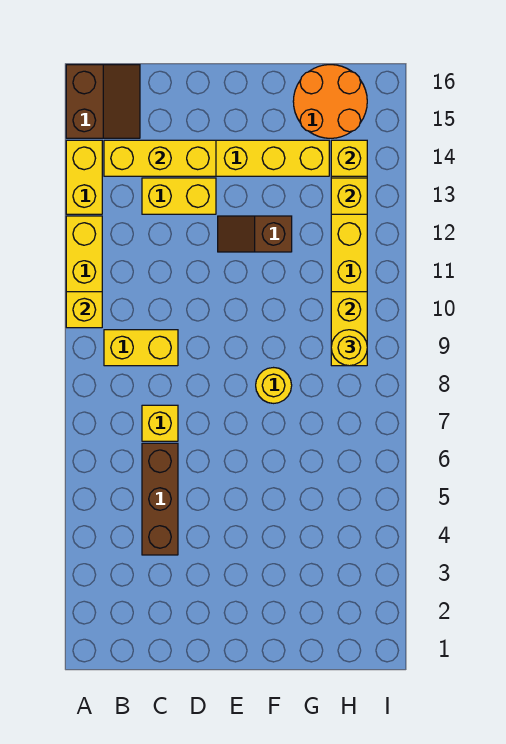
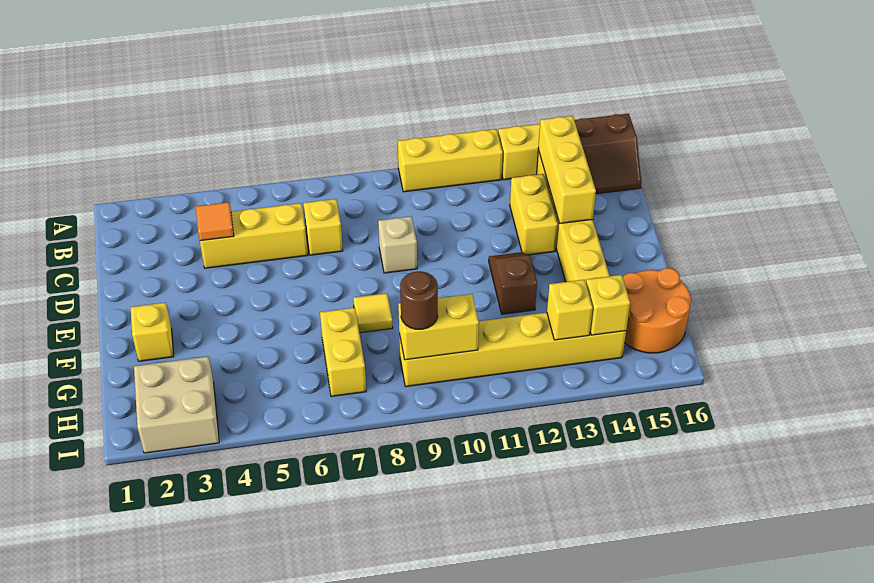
yellow 1x1 brick [66,292,102,328] -> yellow 1x1 brick moved to [131,303,174,361]
yellow 1x2 brick [104,330,178,366] -> yellow 1x2 brick moved to [320,308,366,396]
brown 1x3 brick [142,443,178,555] -> yellow 1x3 brick [200,203,308,268]
none -> orange 1x1 tile [196,202,234,241]
none -> tan 1x1 brick [378,216,417,273]
yellow 1x1 round brick [256,368,292,403] -> yellow 1x1 tile [353,293,393,333]
none -> tan 2x2 brick [134,356,219,453]
yellow 1x1 round brick [331,330,367,366] -> brown 1x1 round brick [400,271,438,329]

